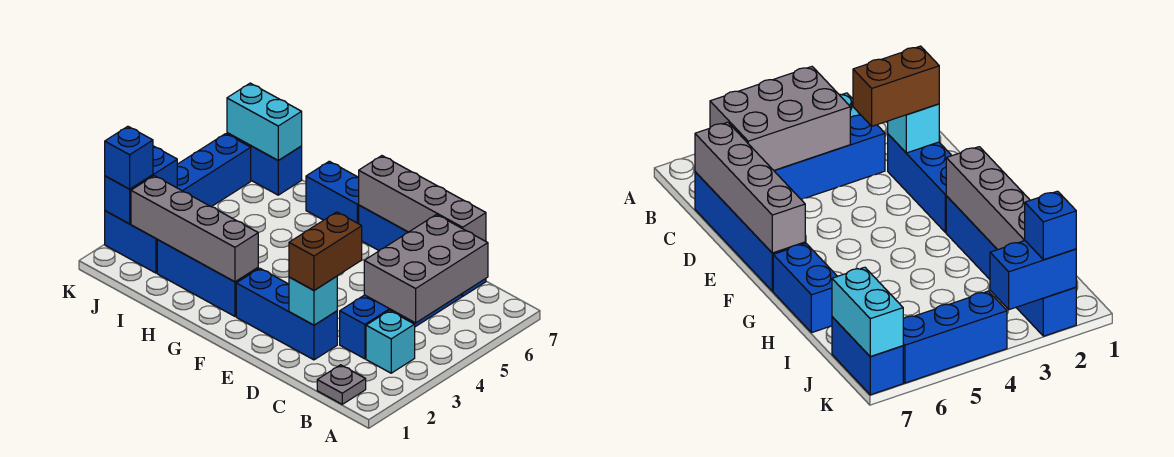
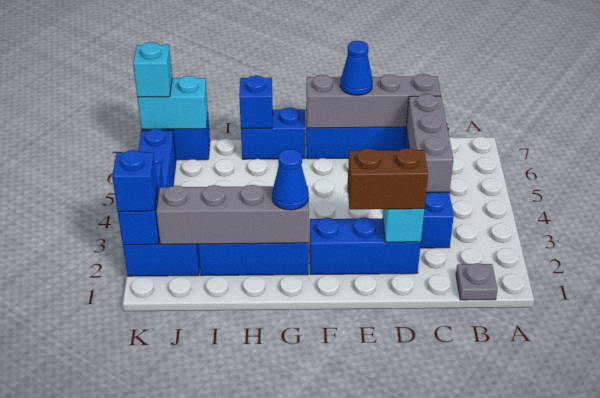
cyan 1x1 brick [366,311,415,373] -> cyan 1x1 brick moved to [133,42,172,97]
grey 2x3 brick [364,215,488,323] -> grey 1x3 brick [406,94,453,193]
brown 1x2 brick [289,212,362,290] -> brown 1x2 brick turned to [348,148,428,209]
none -> blue 1x1 cone [340,41,373,95]
none -> blue 1x1 cone [272,149,309,210]
none -> blue 1x1 brick [239,75,273,129]

